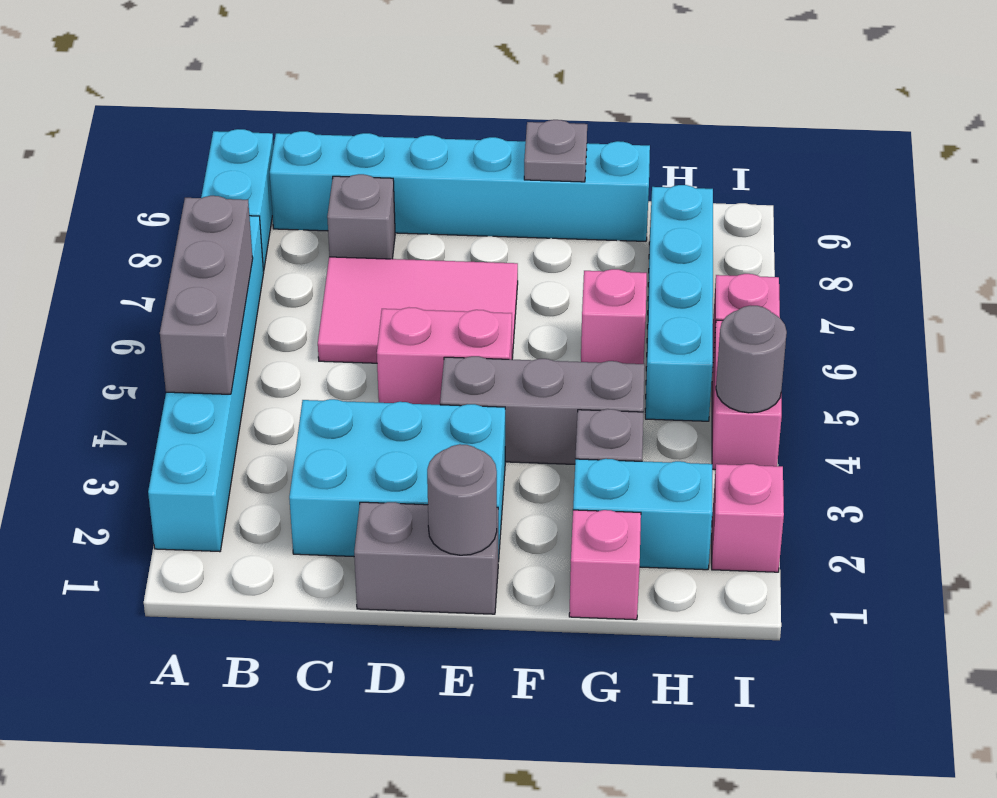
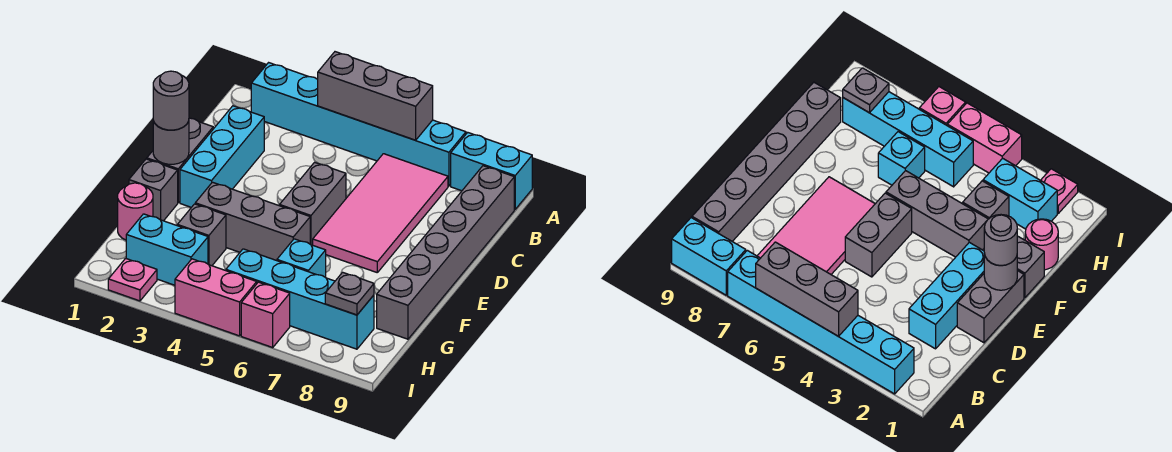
cyan 1x6 brick [270,131,650,241] -> grey 1x6 brick [377,166,514,339]
cyan 2x3 brick [289,399,505,562] -> cyan 1x3 brick [180,106,264,207]
pink 2x3 tile [318,257,518,363] -> pink 2x4 tile [313,154,448,272]
grey 1x1 brick [327,174,395,259] -> grey 1x1 brick moved to [129,159,178,221]
pink 1x2 brick [377,307,512,405] -> grey 1x2 brick [280,162,346,245]
grey 1x3 brick [440,356,645,464] -> grey 1x3 brick turned to [195,182,310,261]
grey 1x1 plate [524,120,587,182] -> grey 1x1 plate moved to [325,272,374,315]
pink 1x1 brick [569,510,641,620] -> pink 1x1 round brick [118,183,153,240]
cyan 1x2 brick [573,459,712,570] -> cyan 1x2 brick turned to [126,214,208,285]
pink 1x1 brick [581,269,647,364] -> cyan 1x1 brick [277,239,326,277]
pink 1x1 brick [712,464,784,572] -> pink 1x1 plate [108,258,157,301]
grey 1x1 round brick [716,306,787,413] -> grey 1x1 round brick moved to [153,71,189,130]

